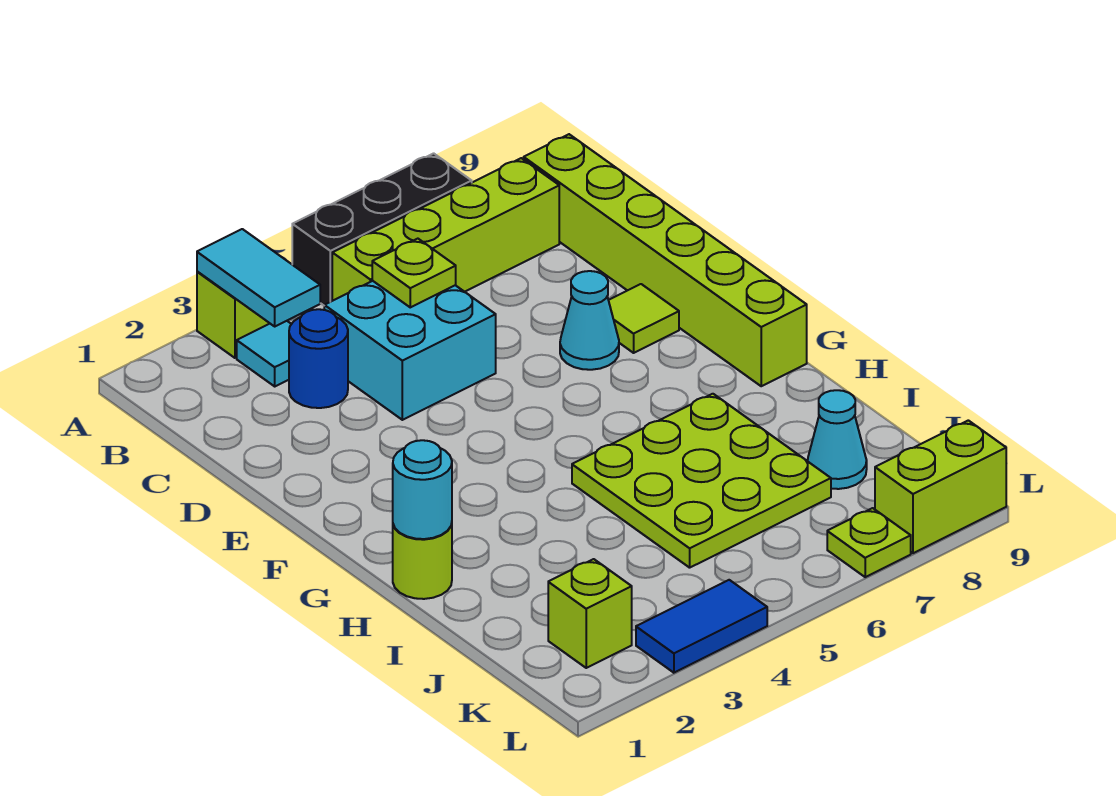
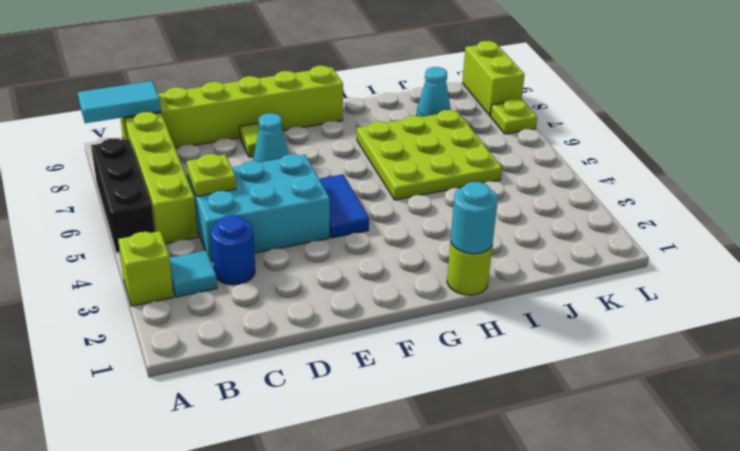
cyan 1x2 tile [197,229,320,326] -> cyan 1x2 tile moved to [78,81,161,123]
cyan 2x2 brick [324,281,496,420] -> cyan 2x3 brick [188,154,330,262]
lime 1x1 brick [548,559,632,668] -> none
blue 1x2 tile [636,580,767,673] -> blue 1x2 tile moved to [319,174,369,238]

